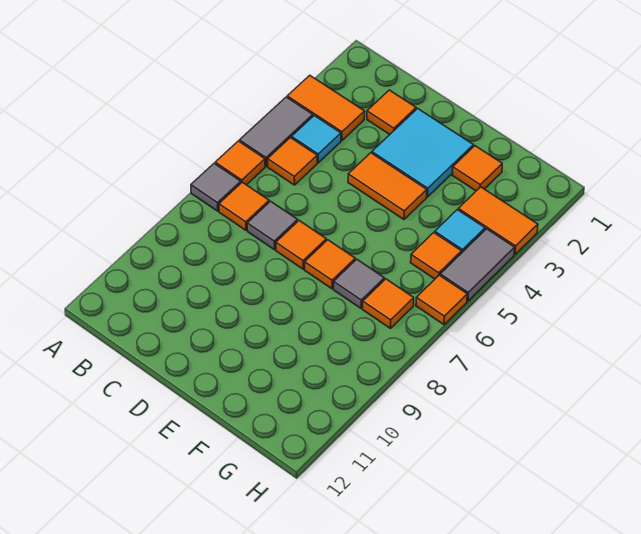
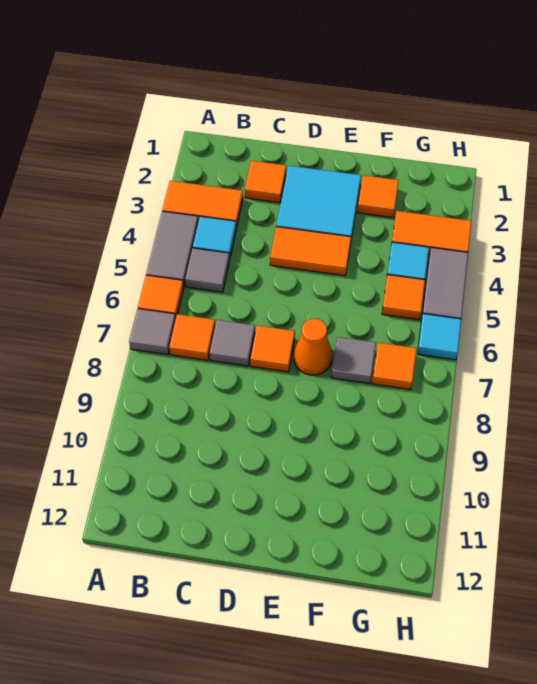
orange 1x1 tile [268,138,317,185] -> grey 1x1 tile [185,248,230,292]
orange 1x1 tile [305,240,355,289] -> orange 1x1 cone [294,319,332,375]
orange 1x1 tile [416,275,467,325] -> cyan 1x1 tile [417,314,461,360]

